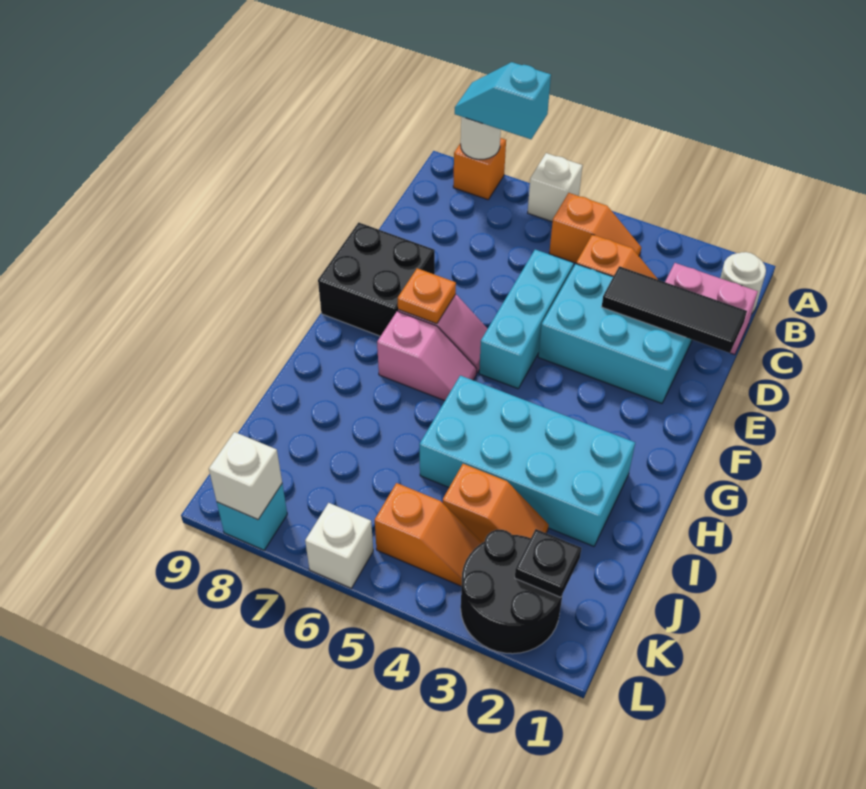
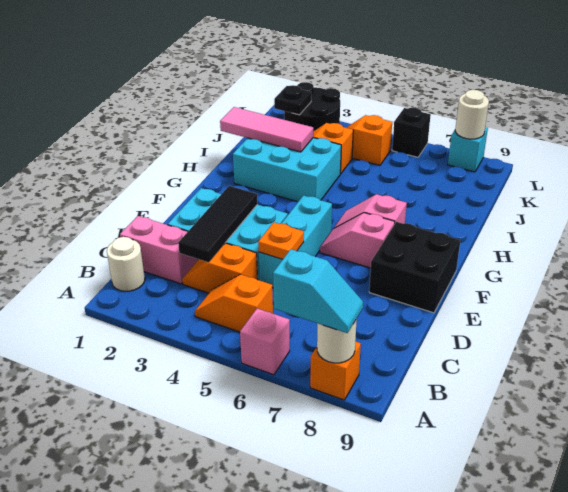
white 1x1 brick [528,153,583,222] -> pink 1x1 brick [240,308,290,375]
black 1x3 tile [602,266,747,353] -> black 1x3 tile turned to [178,186,258,262]
orange 1x1 plate [398,268,456,324] -> orange 1x1 plate moved to [258,222,304,260]
cyan 2x4 brick [419,376,635,546] -> cyan 2x3 brick [233,138,341,202]
none -> pink 1x3 tile [220,107,313,152]
white 1x1 brick [305,503,373,588] -> black 1x1 brick [392,108,431,157]
white 1x1 brick [209,432,282,520] -> white 1x1 round brick [455,90,489,139]

